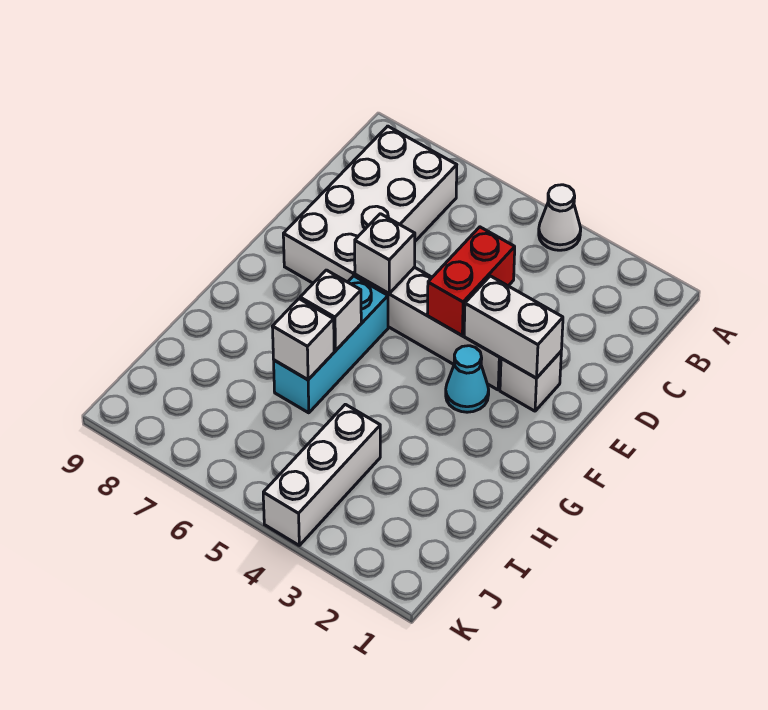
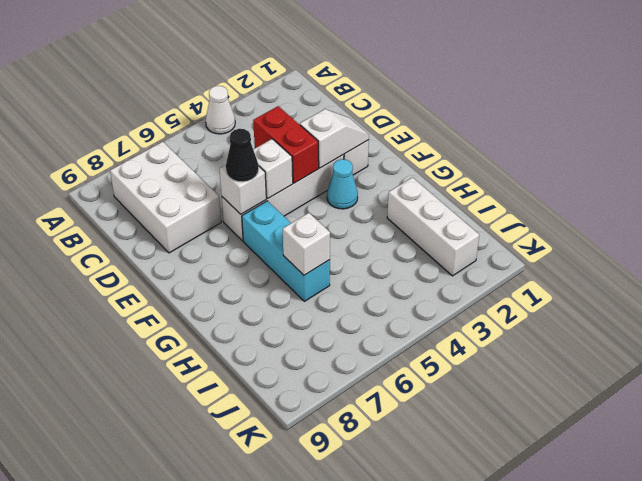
white 2x4 brick [283,126,457,283] -> white 2x3 brick [110,142,221,253]
white 1x2 brick [464,276,563,378] -> white 1x2 slope [300,109,369,168]
none -> black 1x1 cone [226,129,259,182]
white 1x1 brick [300,270,361,351] -> white 1x1 brick moved to [253,139,293,198]
white 1x3 brick [263,404,380,545] -> white 1x3 brick moved to [387,177,479,276]

